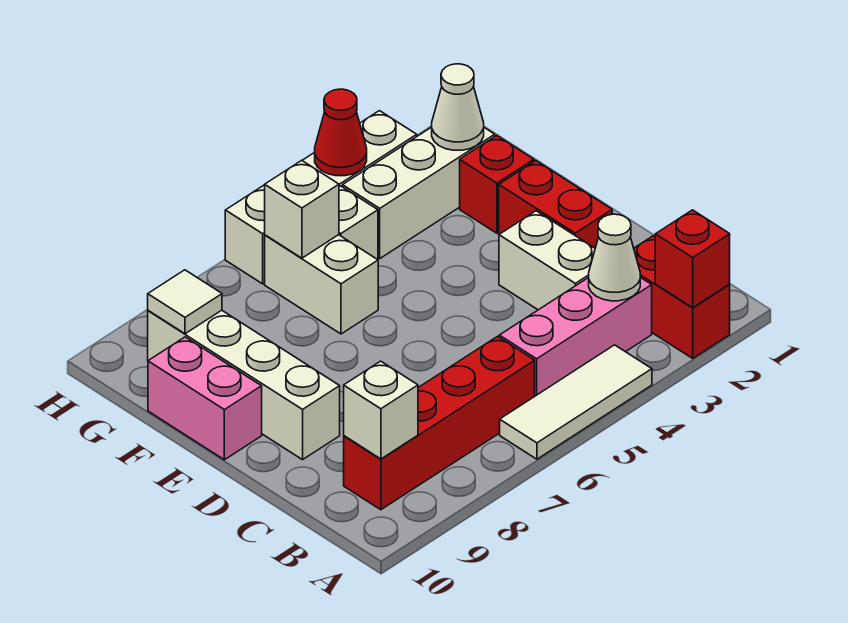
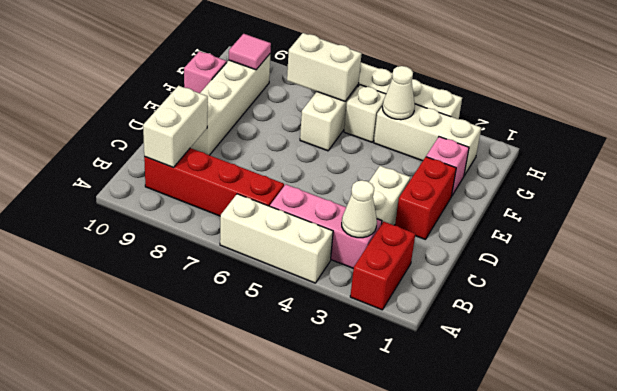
red 1x1 brick [655,210,730,308] -> none
white 1x3 tile [500,345,652,459] -> white 1x3 brick [220,194,333,283]
white 1x1 brick [344,361,418,459] -> white 1x2 brick [143,86,208,167]
pink 1x2 brick [148,337,262,460] -> pink 1x1 brick [184,51,227,93]
red 1x1 brick [460,136,534,233] -> pink 1x1 brick [426,137,469,195]
white 1x1 cone [432,64,484,150] -> white 1x1 cone moved to [382,66,415,120]
white 1x1 brick [265,160,339,258] -> white 1x2 brick [287,33,362,101]
white 1x1 tile [148,270,222,334] -> pink 1x1 tile [229,34,271,70]
red 1x1 cone [315,89,367,176] -> none

